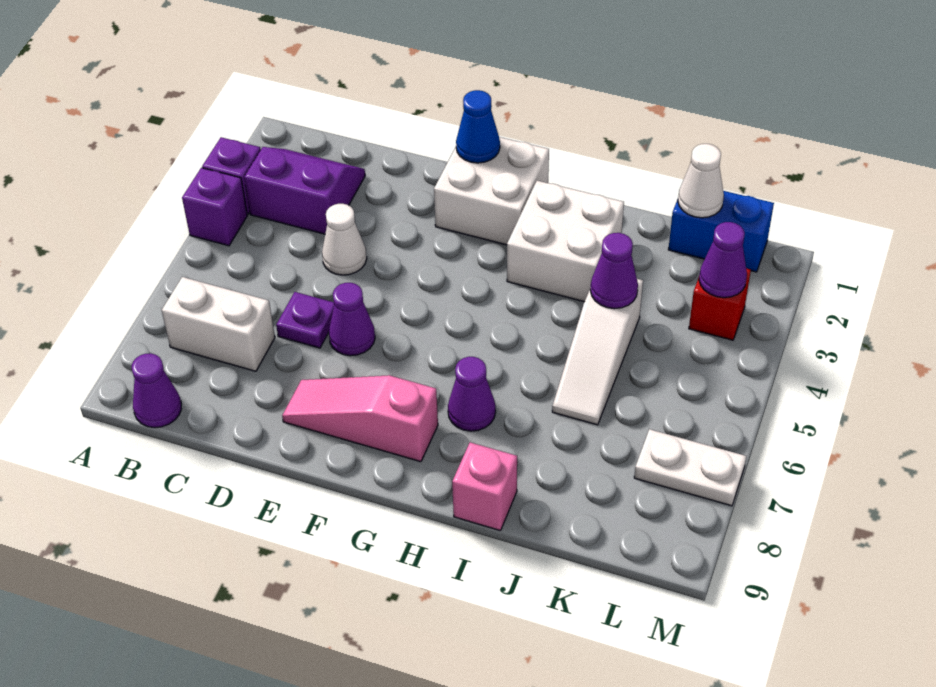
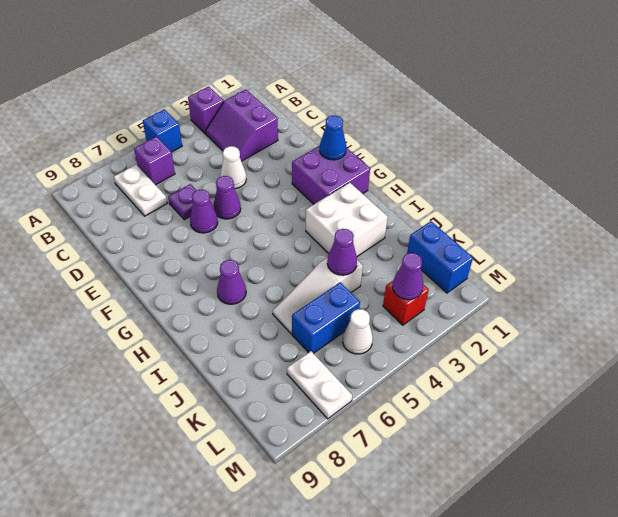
purple 1x1 brick [182,168,247,246] -> purple 1x1 brick moved to [134,137,175,185]
none -> blue 1x1 brick [143,109,182,152]
purple 2x2 slope [244,147,365,234] -> purple 2x2 slope turned to [205,89,278,161]
white 1x2 brick [162,277,275,371] -> white 1x2 plate [114,165,167,216]
purple 1x1 cone [132,353,181,428] -> purple 1x1 cone moved to [213,176,241,219]
pink 1x3 slope [282,375,438,462] -> none
white 2x2 brick [434,137,549,245] -> purple 2x2 brick [292,146,370,204]
pink 1x1 brick [452,442,517,531] -> none
white 1x1 cone [678,144,724,218] -> white 1x1 cone moved to [343,309,373,354]
none -> blue 1x2 brick [292,282,360,353]

